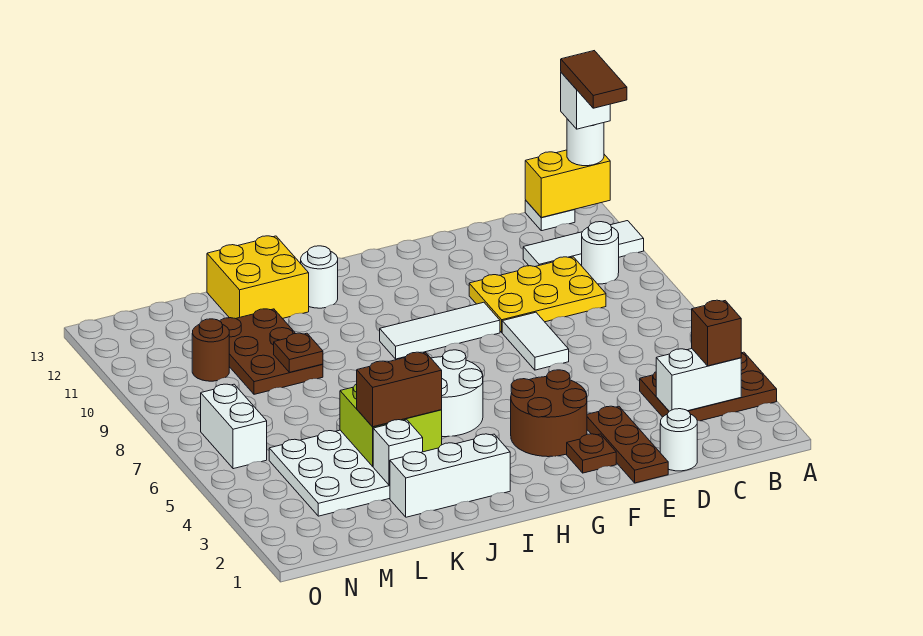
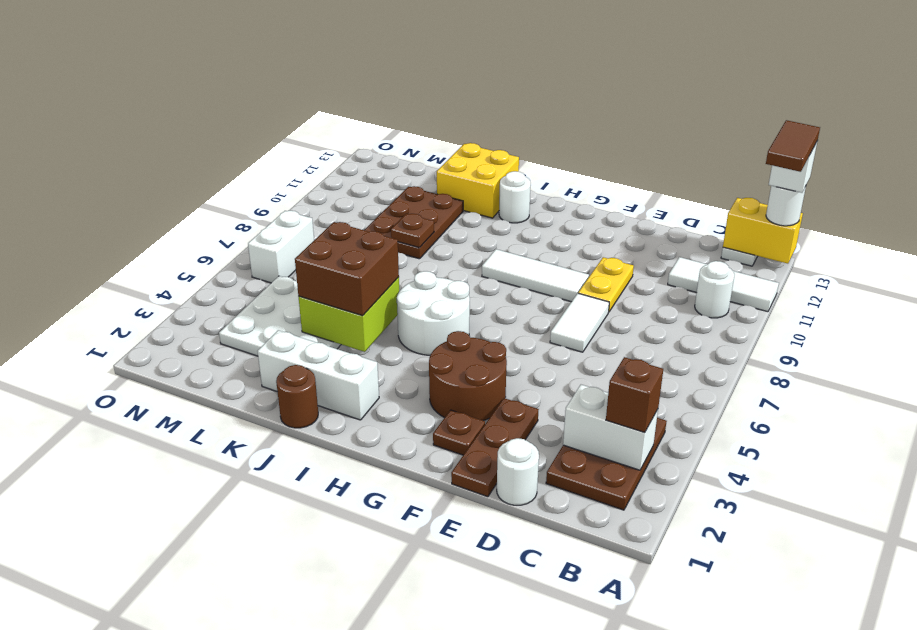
brown 2x3 plate [640,352,777,421] -> brown 2x3 plate turned to [546,418,667,510]
yellow 2x3 plate [469,257,606,332] -> yellow 1x2 plate [578,257,634,312]
brown 1x2 brick [357,352,442,427] -> brown 2x2 brick [295,222,399,316]
white 1x1 brick [373,420,423,485] -> none
brown 1x1 round brick [192,319,229,381] -> brown 1x1 round brick moved to [276,365,318,428]

